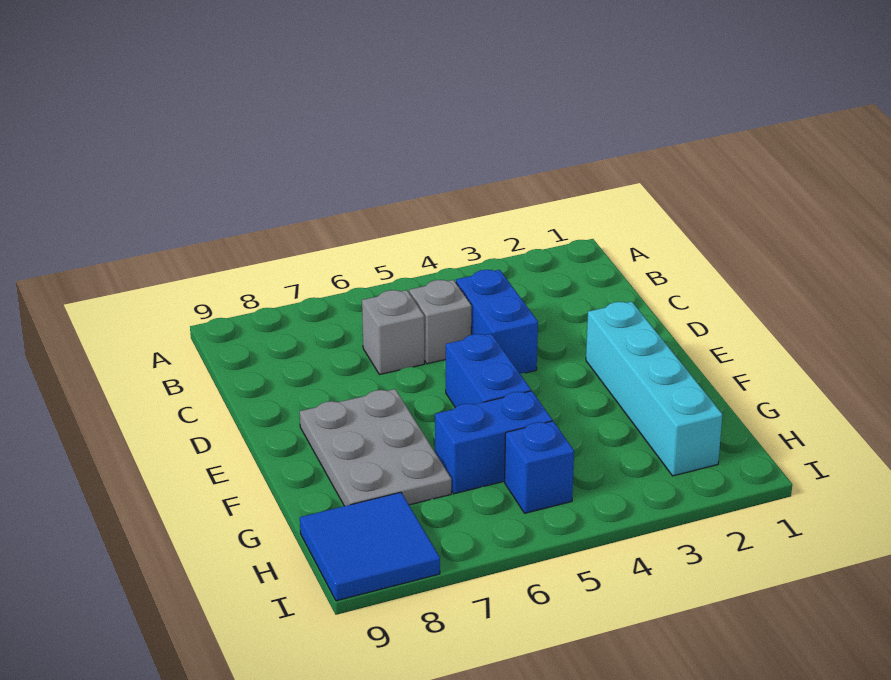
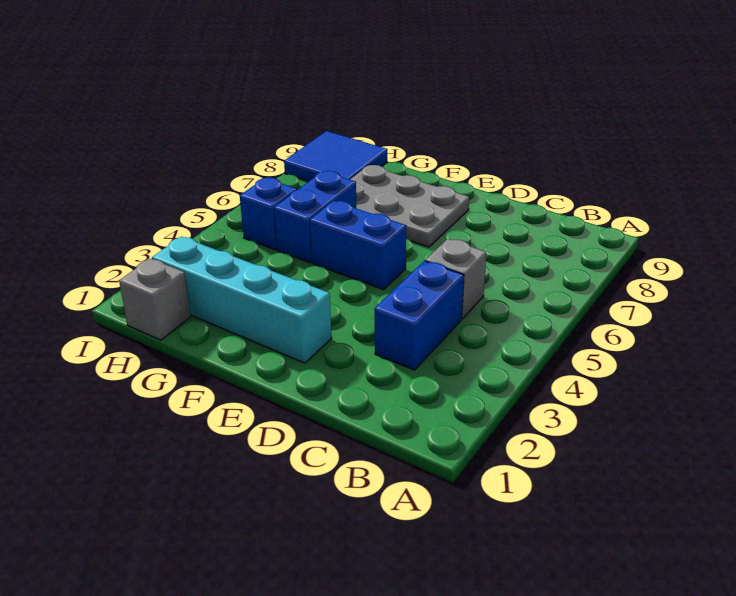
blue 1x2 brick [456,270,538,373] -> blue 1x2 brick turned to [374,261,464,370]
grey 1x1 brick [362,290,424,375] -> grey 1x1 brick moved to [119,258,191,340]

